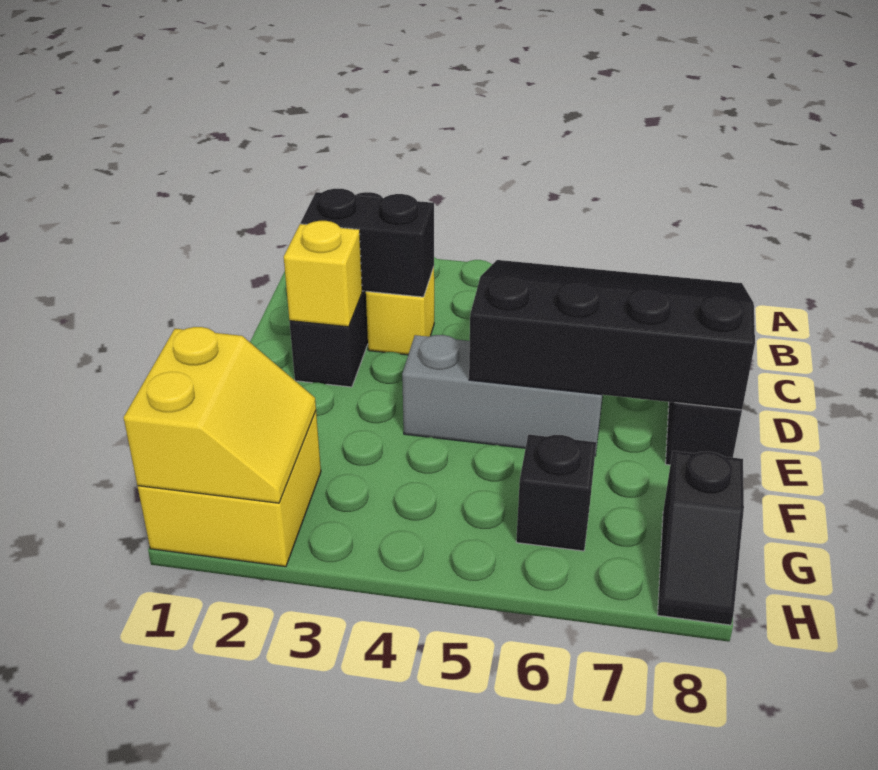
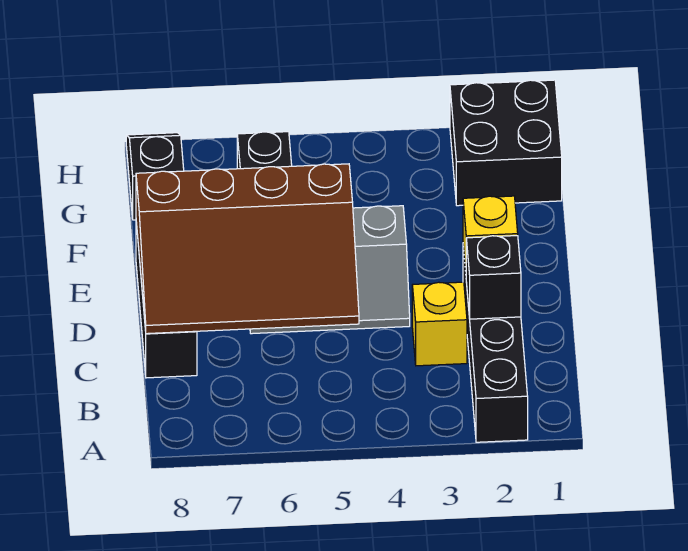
black 1x2 brick [301,189,434,297] -> black 1x1 brick [466,236,521,319]
black 3x4 slope [469,260,755,410] -> brown 3x4 slope [136,164,359,334]
yellow 2x2 brick [138,412,321,567] -> black 2x2 brick [450,80,562,206]
yellow 2x2 slope [124,327,316,503] -> none

